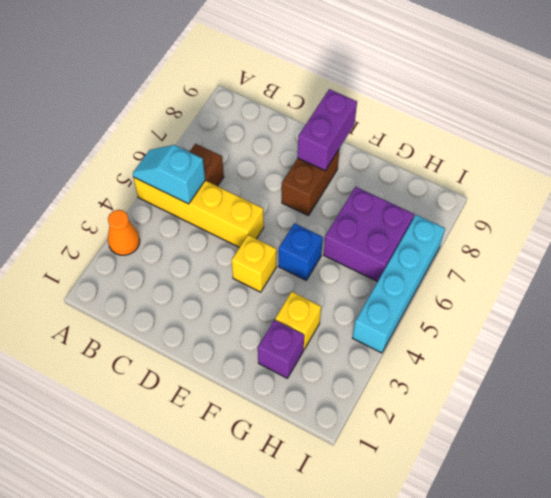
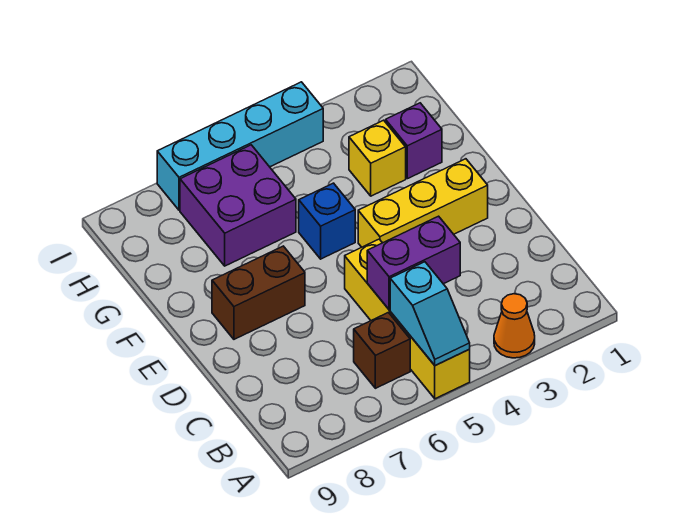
yellow 1x1 brick [232,235,276,292] -> yellow 1x3 brick [358,159,488,247]
purple 1x2 brick [298,89,357,171] -> purple 1x2 brick moved to [367,216,460,310]

